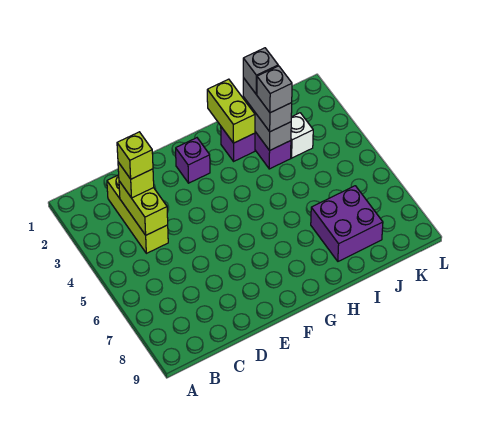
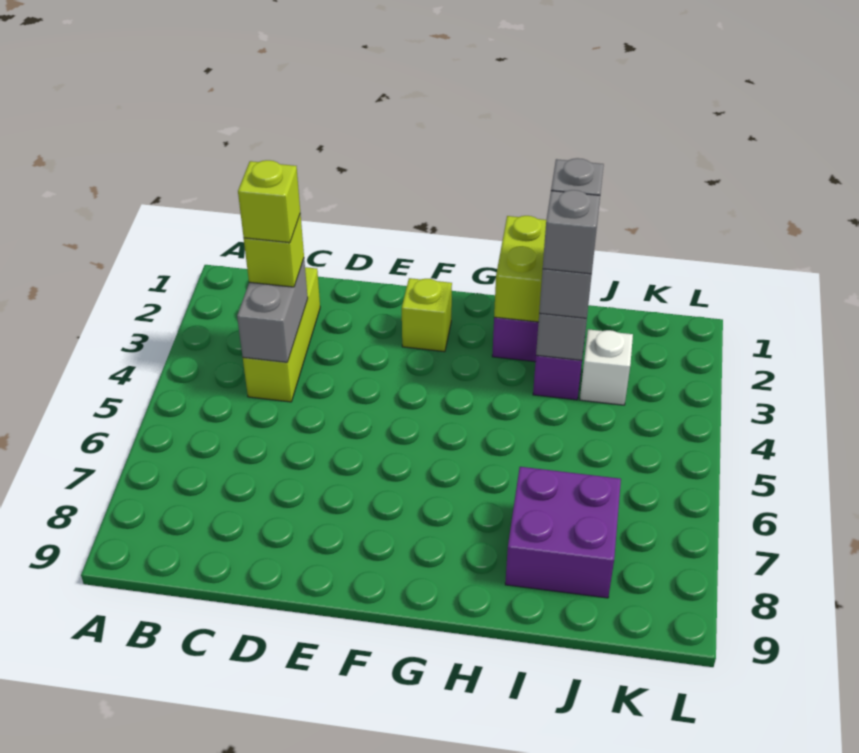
lime 1x2 brick [119,181,168,235] -> grey 1x2 brick [237,259,308,362]
purple 1x1 brick [176,138,210,183] -> lime 1x1 brick [402,278,452,352]

